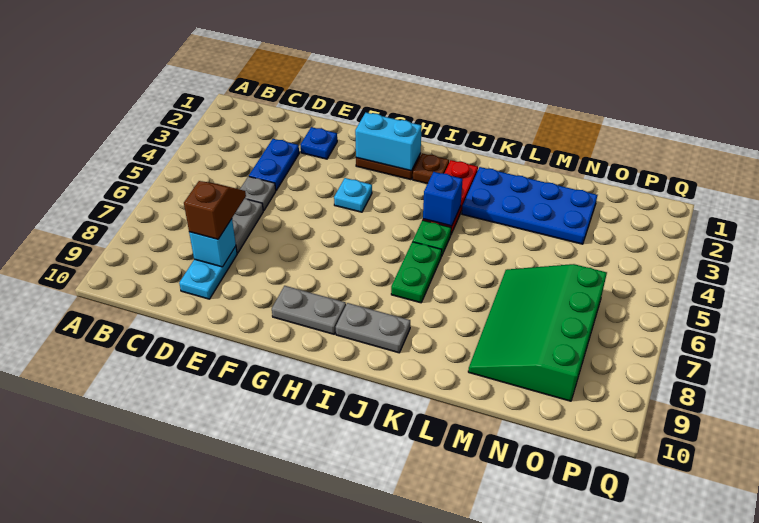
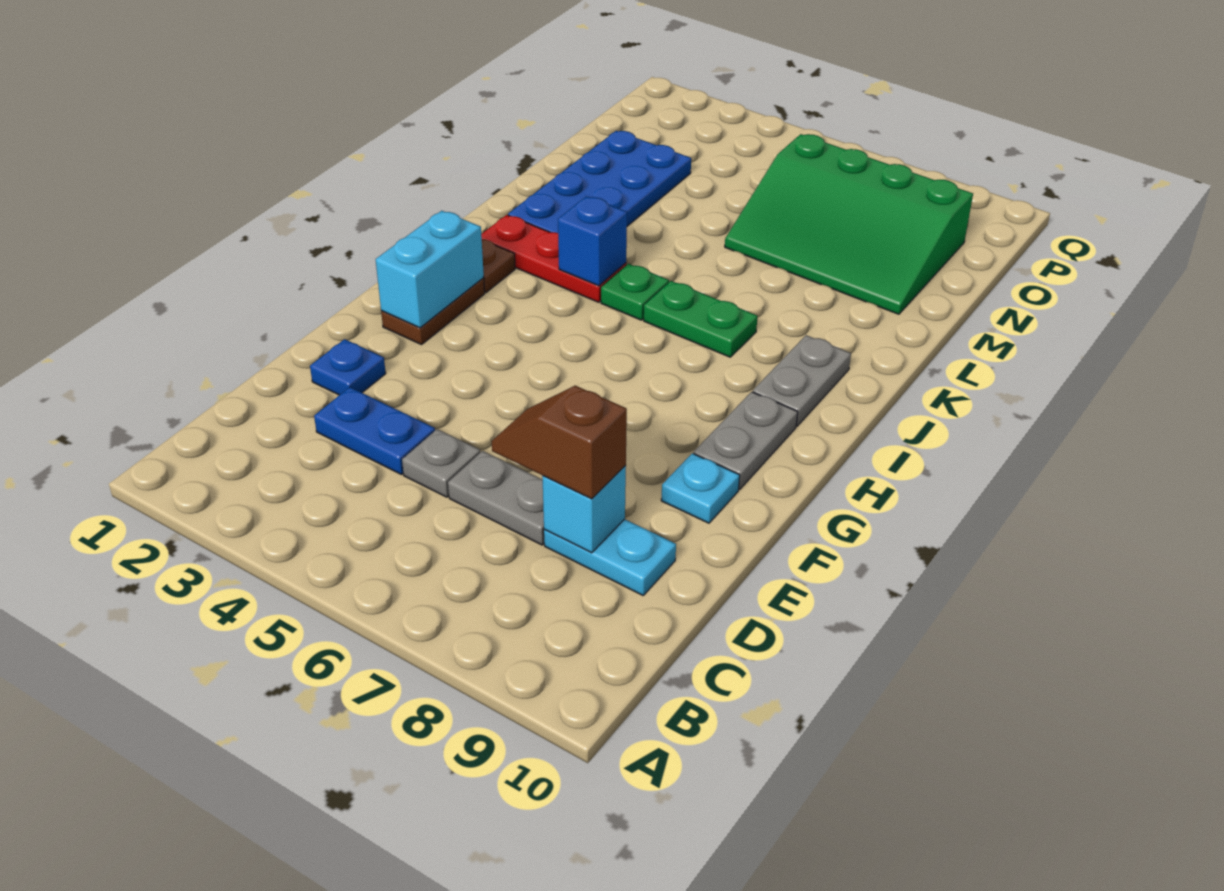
cyan 1x1 plate [334,178,372,212] -> cyan 1x1 plate moved to [661,453,740,523]

